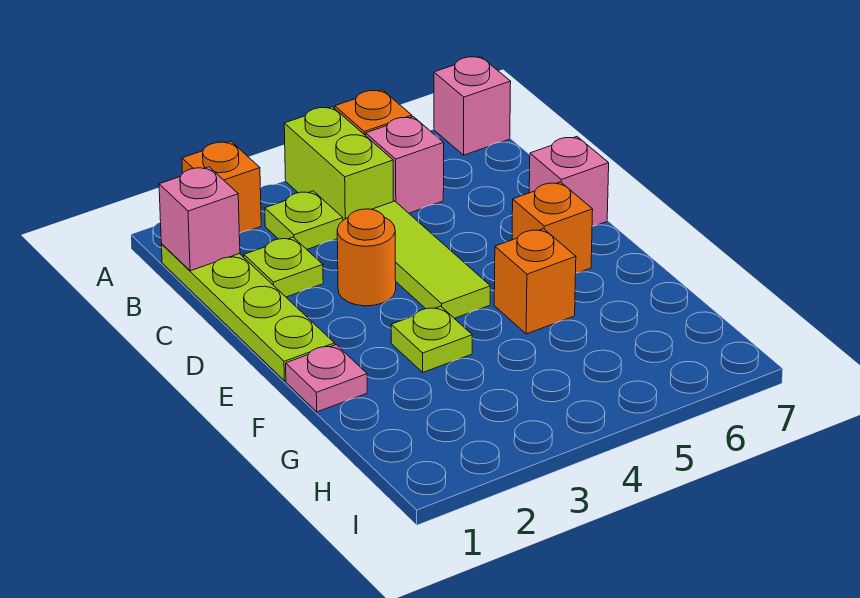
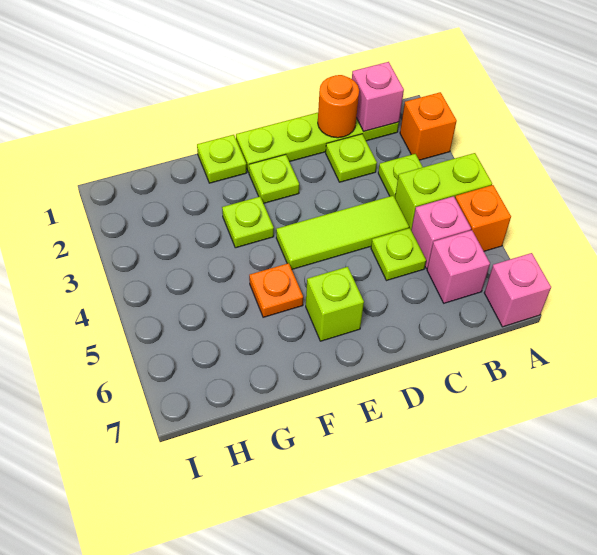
none -> lime 1x1 plate [371,228,426,281]
orange 1x1 round brick [337,209,396,306] -> orange 1x1 round brick moved to [318,75,359,138]
pink 1x1 brick [529,137,609,226] -> pink 1x1 brick moved to [427,230,490,303]
none -> lime 1x1 plate [249,154,299,203]
orange 1x1 brick [512,182,593,273] -> lime 1x1 brick [306,267,364,341]
pink 1x1 plate [286,345,367,412] -> lime 1x1 plate [197,135,247,183]
orange 1x1 brick [494,229,576,334] -> orange 1x1 plate [249,263,303,317]

